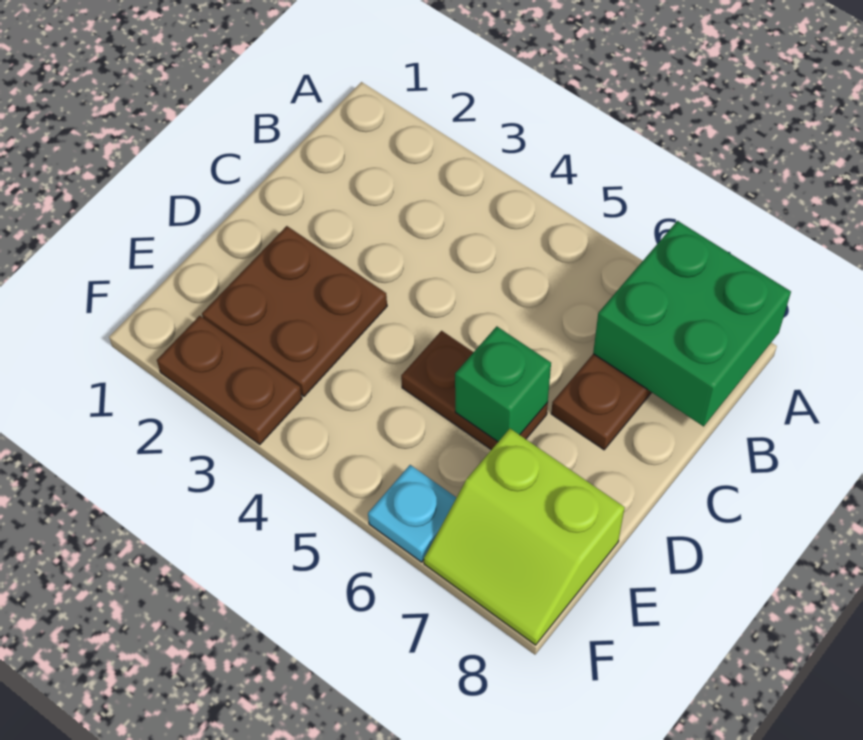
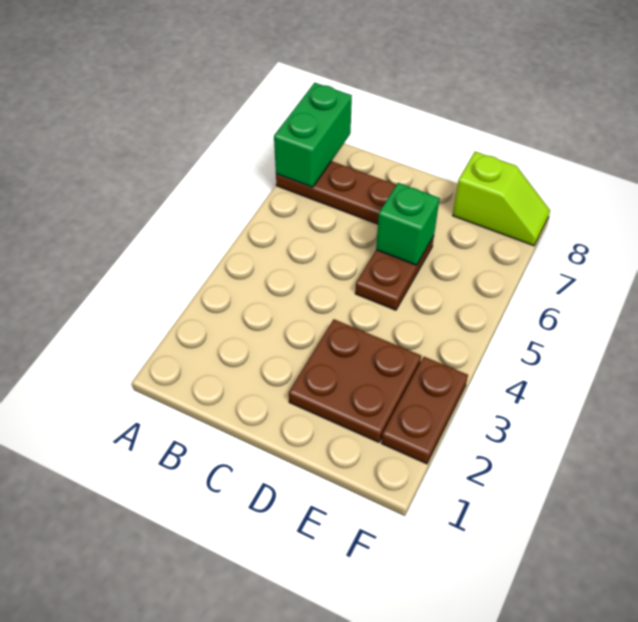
green 2x2 brick [593,221,791,426] -> green 1x2 brick [274,83,352,188]
lime 2x2 slope [424,429,625,645] -> lime 1x2 slope [453,152,550,246]
cyan 1x1 plate [368,465,456,562] -> none

